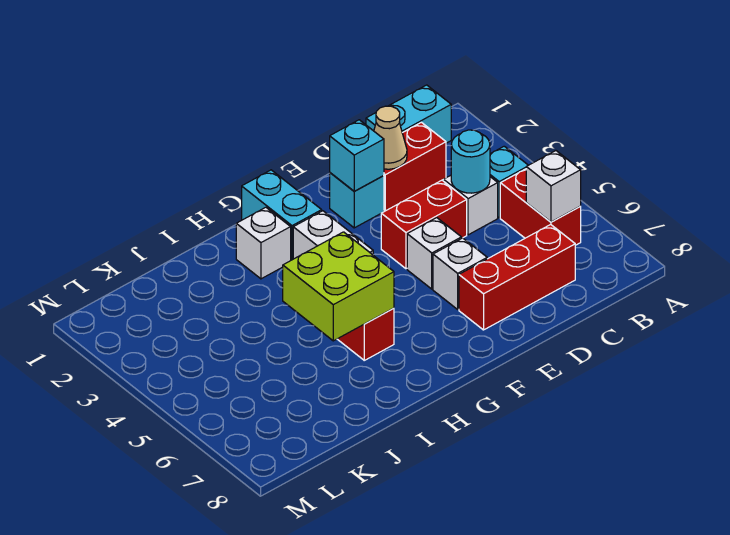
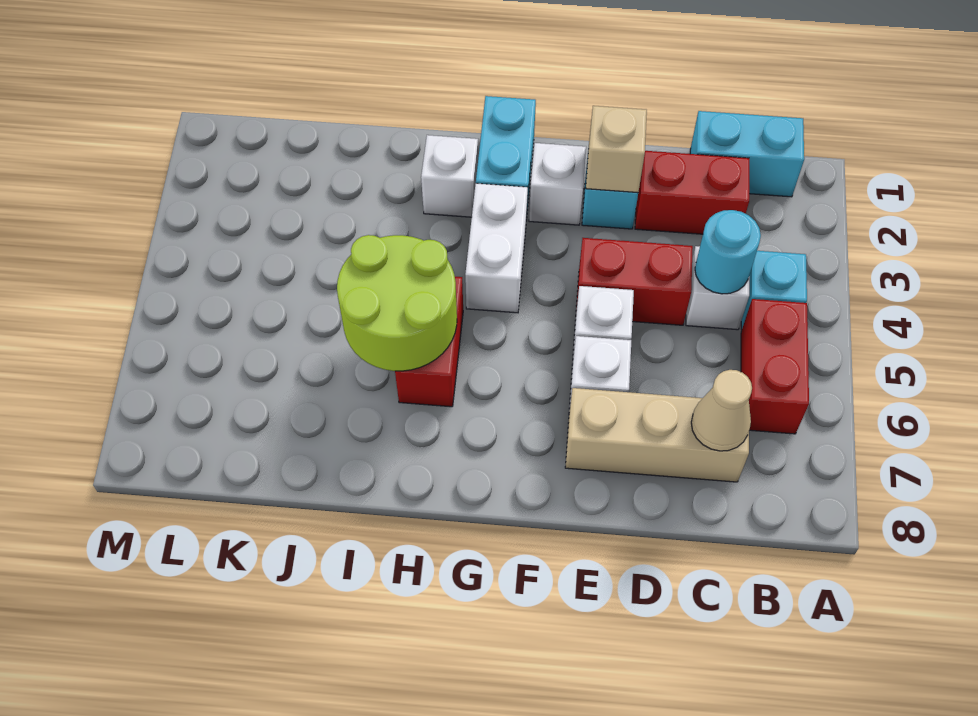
white 1x1 brick [526,151,581,222] -> white 1x1 brick moved to [529,143,586,225]
red 1x3 brick [459,224,575,330] -> tan 1x3 brick [565,388,749,482]
tan 1x1 cone [374,106,407,169] -> tan 1x1 cone moved to [691,370,752,451]
cyan 1x1 brick [330,120,384,191] -> tan 1x1 brick [586,106,647,193]
lime 2x2 brick [283,232,394,341] -> lime 2x2 round brick [337,235,457,371]

